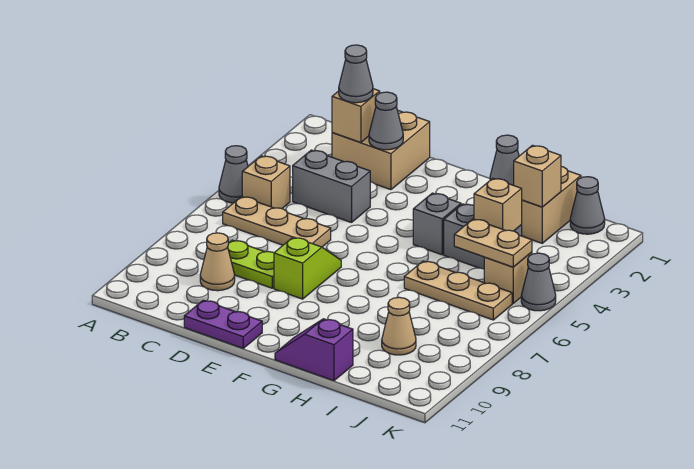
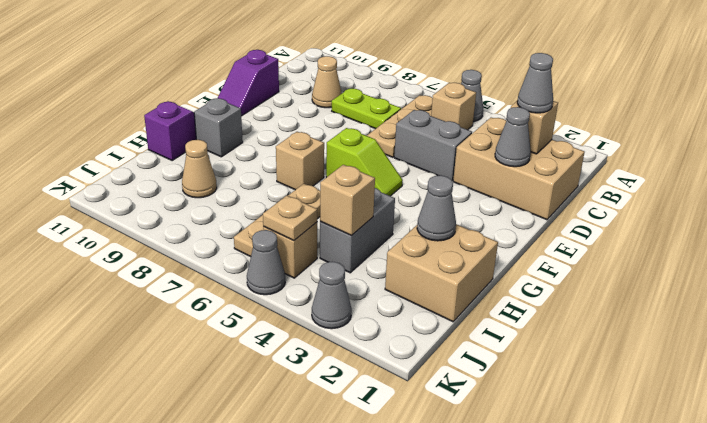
tan 2x2 brick [332,111,430,190] -> tan 2x3 brick [453,118,585,220]
grey 1x2 brick [293,150,370,223] -> grey 1x2 brick turned to [394,110,472,181]
lime 1x2 plate [228,240,274,288] -> lime 1x2 plate turned to [332,89,401,129]
purple 1x2 plate [184,300,262,348] -> purple 1x2 slope [218,50,279,116]
lime 1x2 slope [274,237,341,299] -> lime 1x2 slope moved to [326,128,403,196]
grey 1x1 brick [413,193,461,255] -> grey 1x1 brick moved to [194,98,243,157]
tan 1x1 brick [514,145,561,207] -> tan 1x1 brick moved to [276,132,324,190]
tan 1x2 plate [454,219,532,267] -> tan 1x1 plate [263,196,317,240]
grey 1x1 cone [570,177,605,234] -> grey 1x1 cone moved to [312,262,352,329]

